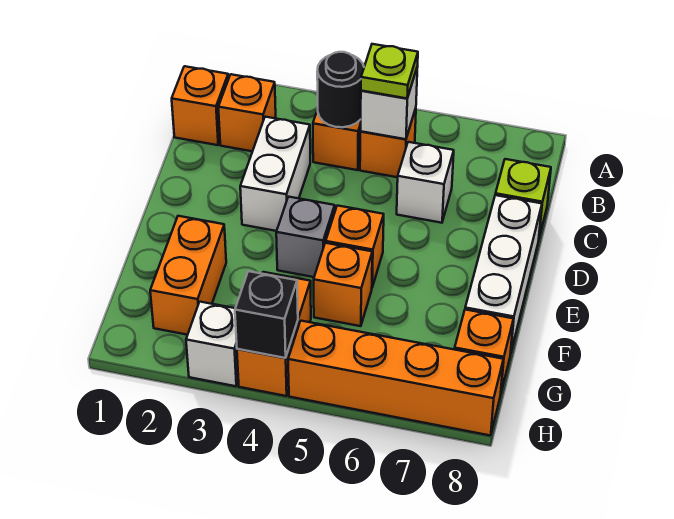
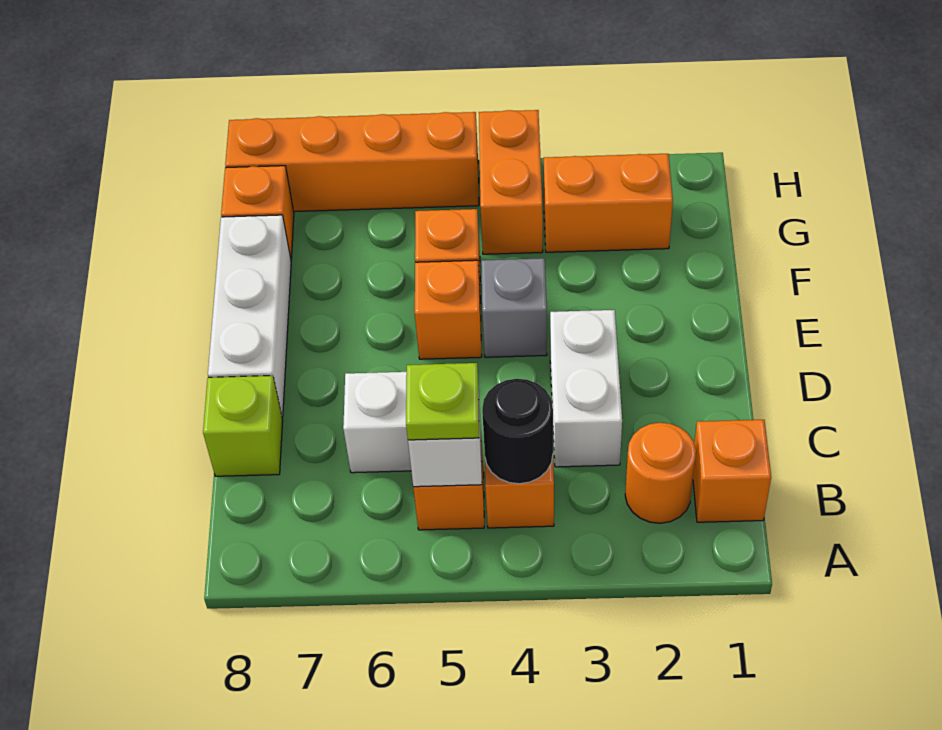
orange 1x1 brick [218,74,276,151] -> orange 1x1 round brick [625,423,696,523]
orange 1x2 brick [150,216,226,335] -> orange 1x2 brick turned to [544,154,673,252]
white 1x1 brick [186,302,239,386] -> none
black 1x1 brick [235,271,298,358] -> none

